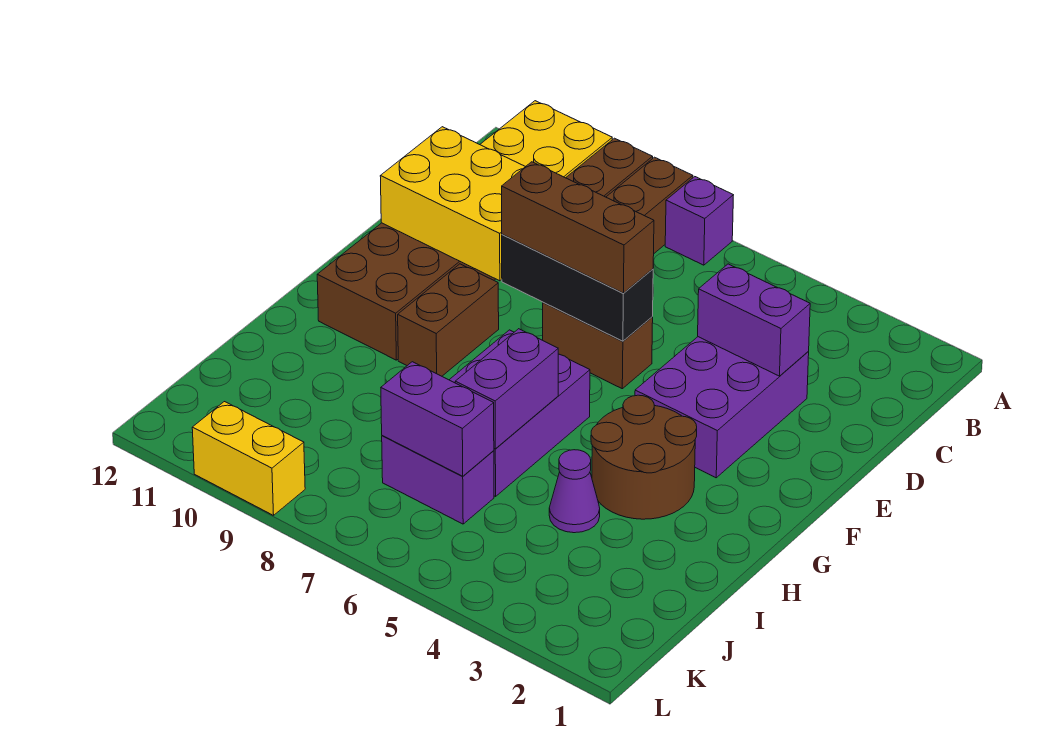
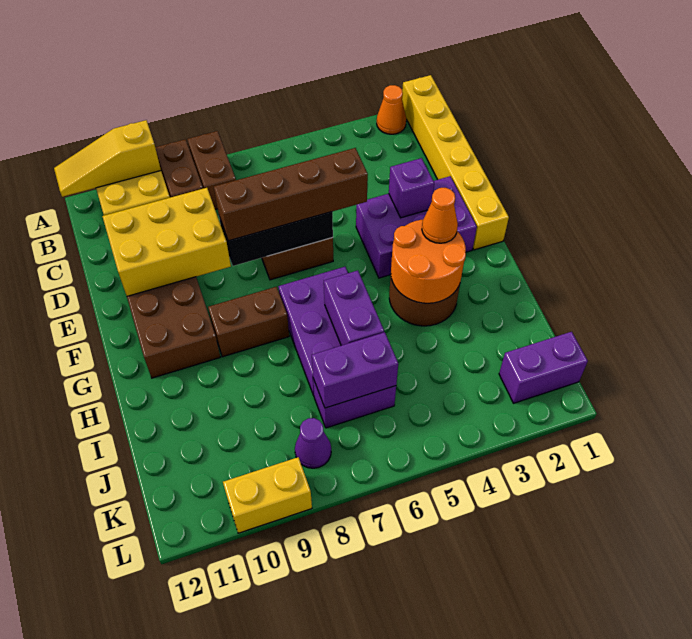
none -> yellow 1x6 brick [402,75,509,250]
none -> orange 1x1 cone [377,85,406,134]
purple 1x1 brick [665,177,733,265] -> purple 1x1 brick moved to [389,158,434,218]
none -> yellow 1x3 slope [54,120,161,197]
purple 2x3 brick [635,337,809,478] -> purple 2x3 brick turned to [356,176,477,278]
purple 1x2 brick [698,264,810,376] -> purple 1x2 brick moved to [499,332,588,403]
brown 1x3 brick [502,162,654,293] -> brown 1x4 brick [214,148,368,241]
brown 1x2 brick [398,264,499,376] -> brown 1x2 brick turned to [208,287,289,357]
none -> orange 2x2 round brick [391,220,466,303]
none -> orange 1x1 cone [422,188,458,243]
purple 1x1 cone [549,450,600,533] -> purple 1x1 cone moved to [295,418,331,468]

